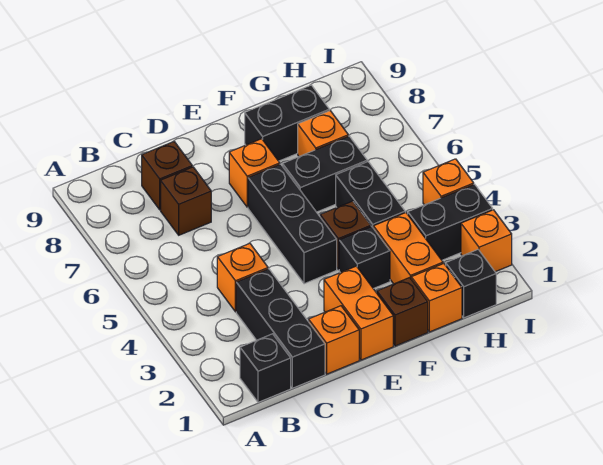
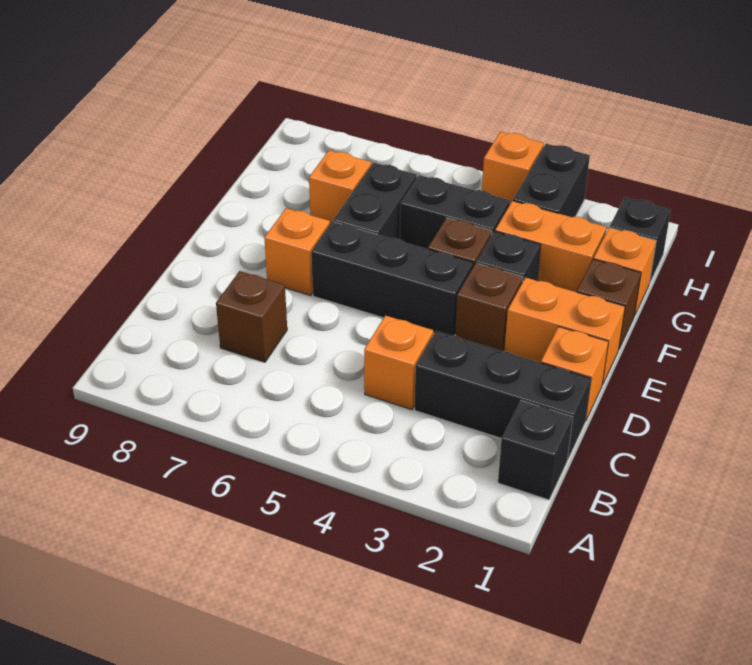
brown 1x1 brick [142,142,192,210] -> brown 1x1 brick moved to [455,263,523,351]
black 1x2 brick [245,85,329,161] -> none
orange 1x1 brick [461,210,512,272] -> none

